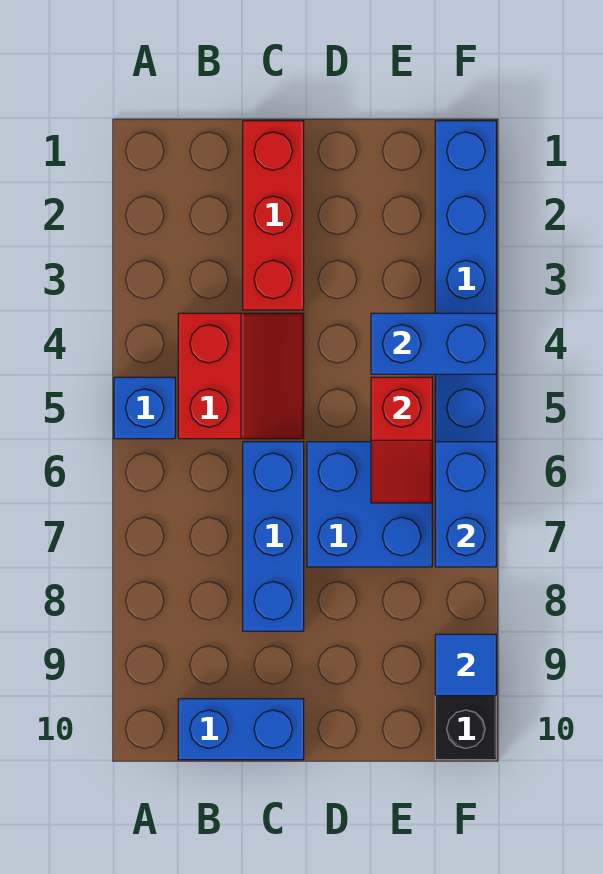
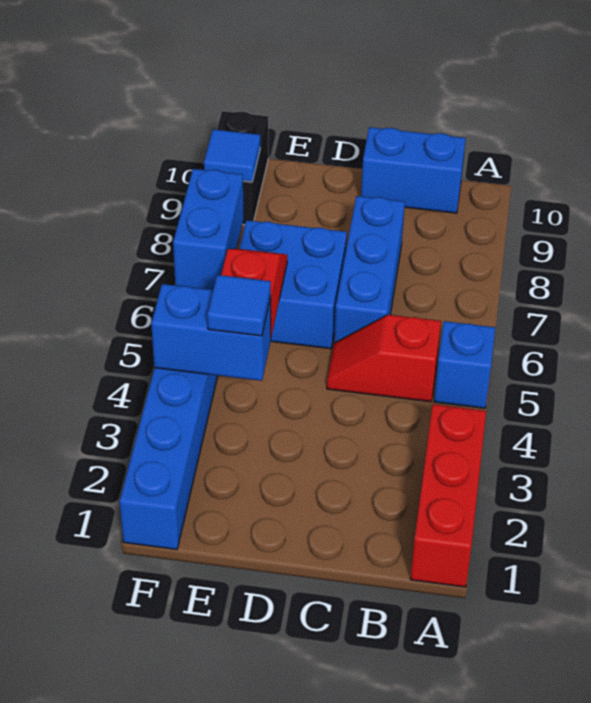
red 2x2 slope [178,313,304,439] -> red 1x2 slope [327,315,441,402]
red 1x3 brick [243,121,304,310] -> red 1x3 brick moved to [410,404,486,587]
none -> blue 1x1 tile [207,275,271,336]

